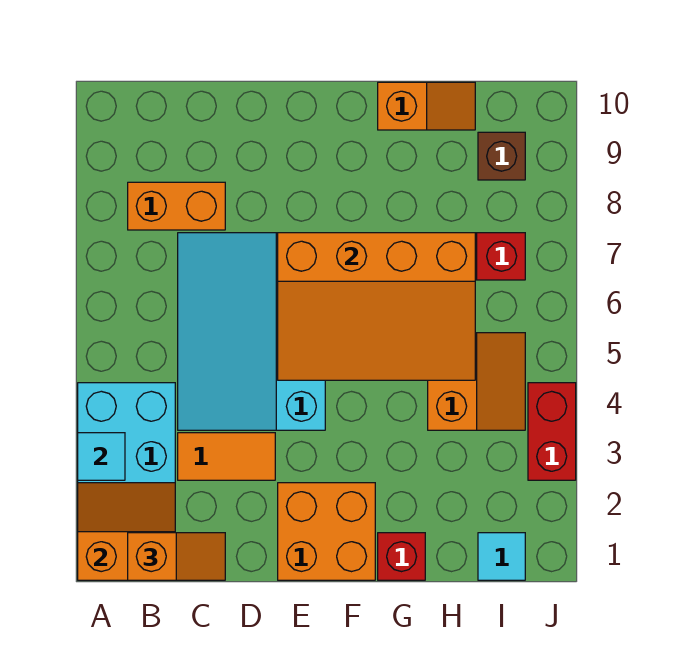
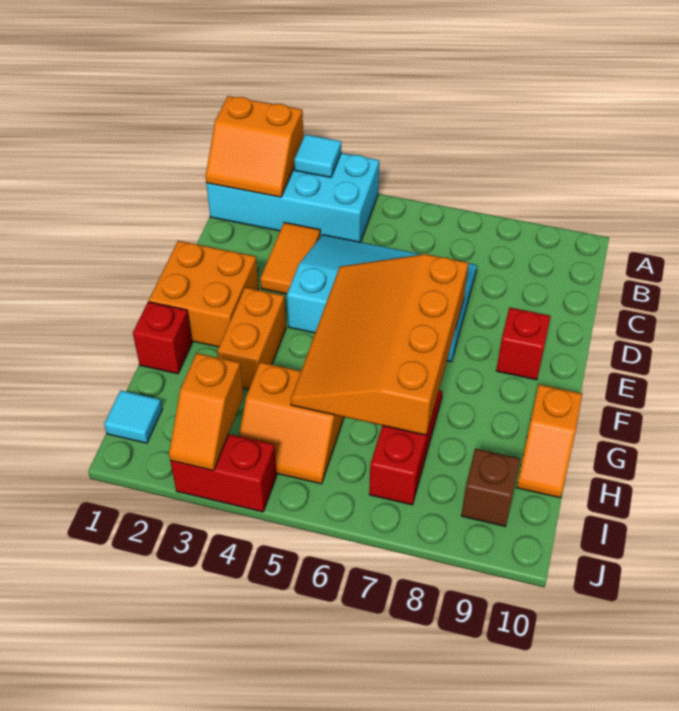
orange 2x2 slope [78,483,175,580] -> orange 2x2 slope turned to [206,96,303,197]
orange 1x2 slope [128,533,225,580] -> orange 1x2 slope moved to [169,353,244,471]
orange 1x2 brick [128,182,225,230] -> orange 1x2 brick moved to [217,287,286,389]
none -> red 1x1 brick [496,308,551,380]

